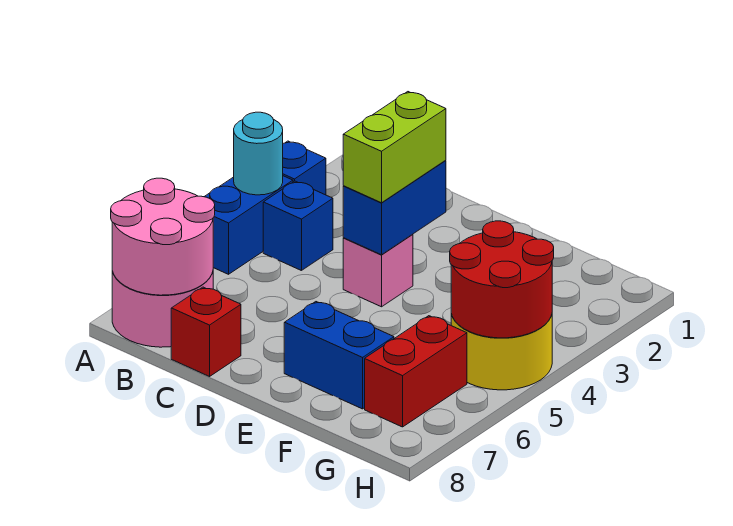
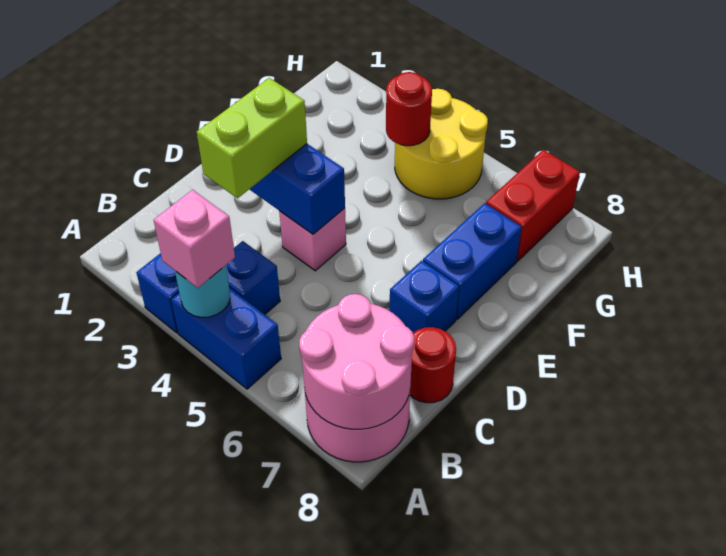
none -> pink 1x1 brick [154,190,235,288]
red 1x1 brick [171,287,241,376] -> red 1x1 round brick [410,327,456,403]
lime 1x2 brick [343,92,446,203] -> lime 1x2 brick turned to [197,78,307,198]
none -> blue 1x1 brick [390,261,459,333]
red 2x2 round brick [450,221,554,338] -> red 1x1 round brick [386,72,432,146]
red 1x2 brick [365,316,467,427] -> red 1x2 brick turned to [486,150,580,261]

